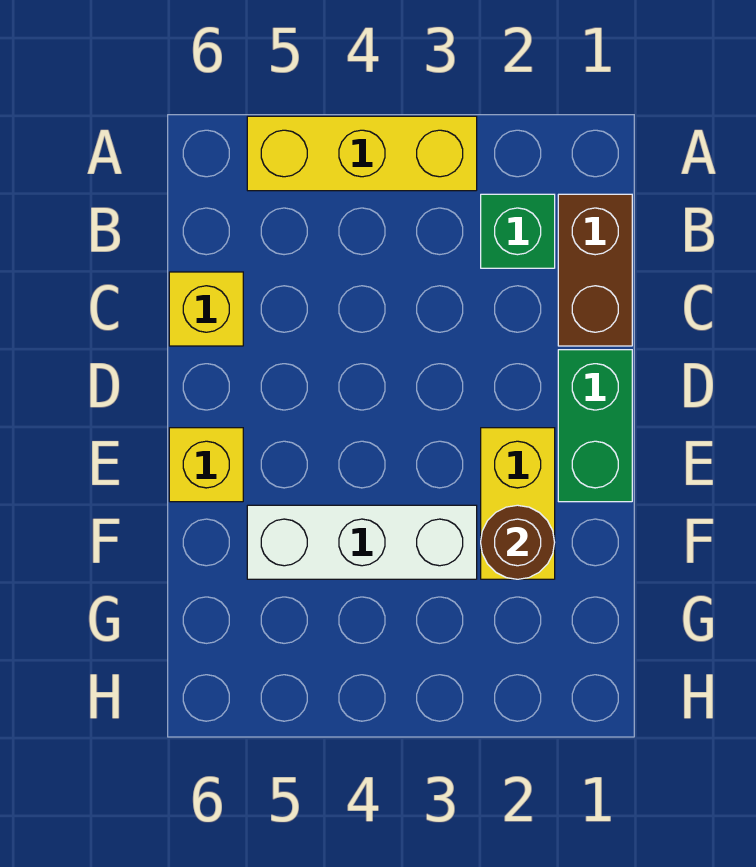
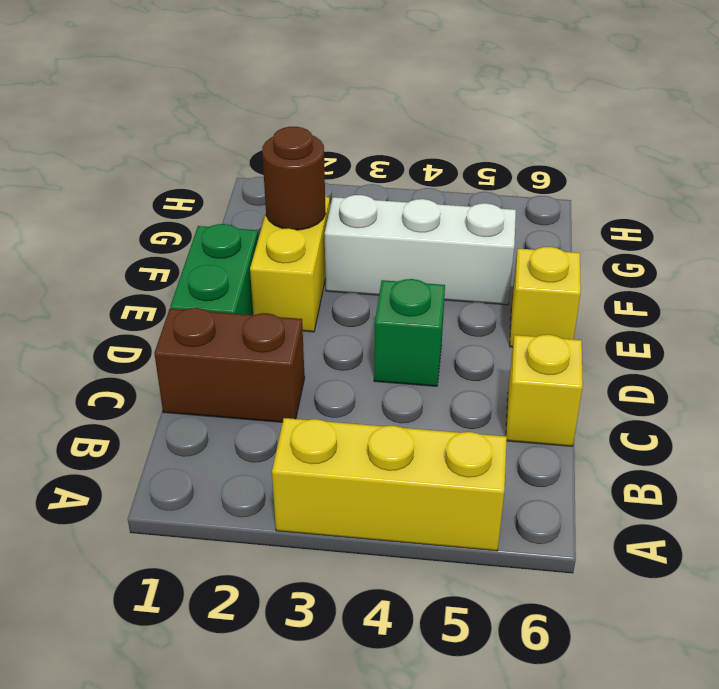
brown 1x2 brick [558,194,632,346] -> brown 1x2 brick turned to [154,308,305,422]
green 1x1 brick [481,194,555,268] -> green 1x1 brick moved to [374,279,445,386]

